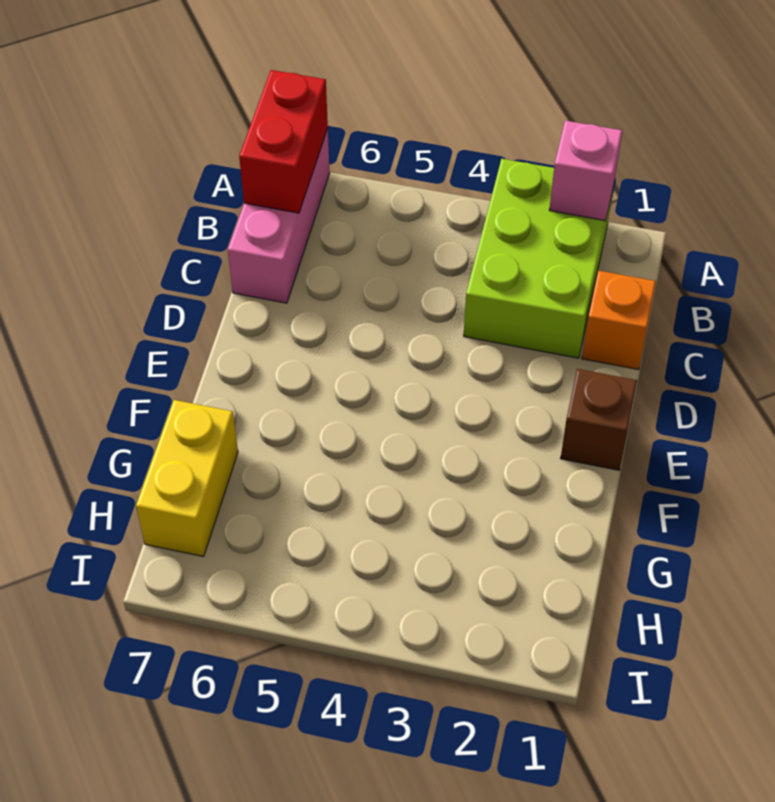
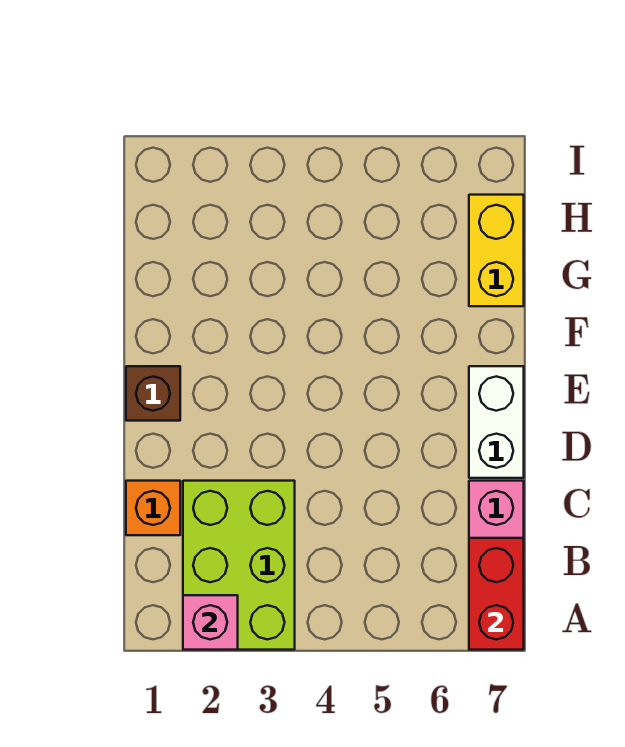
none -> white 1x2 brick [469,366,524,478]

